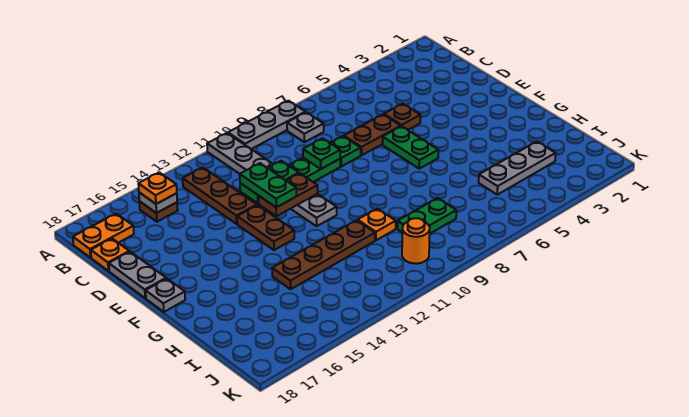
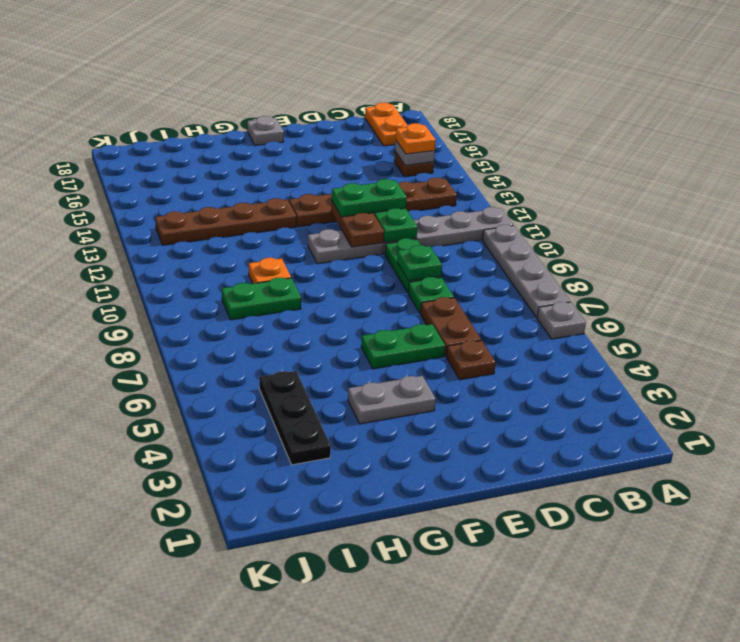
grey 1x3 plate [228,101,306,149] -> grey 1x4 plate [483,225,570,318]
grey 1x1 plate [287,112,324,142] -> grey 1x1 plate moved to [537,302,586,339]
orange 1x1 plate [91,239,129,271] -> none
grey 1x2 plate [109,252,166,298] -> grey 1x2 plate moved to [348,376,436,424]
brown 1x4 plate [272,220,375,289] -> brown 1x4 plate turned to [155,198,296,245]
grey 1x3 plate [479,142,556,195] -> black 1x3 plate [259,371,331,465]
green 1x2 plate [398,198,456,234] -> green 1x2 plate turned to [222,278,301,320]
orange 1x1 round brick [402,218,430,264] -> none

